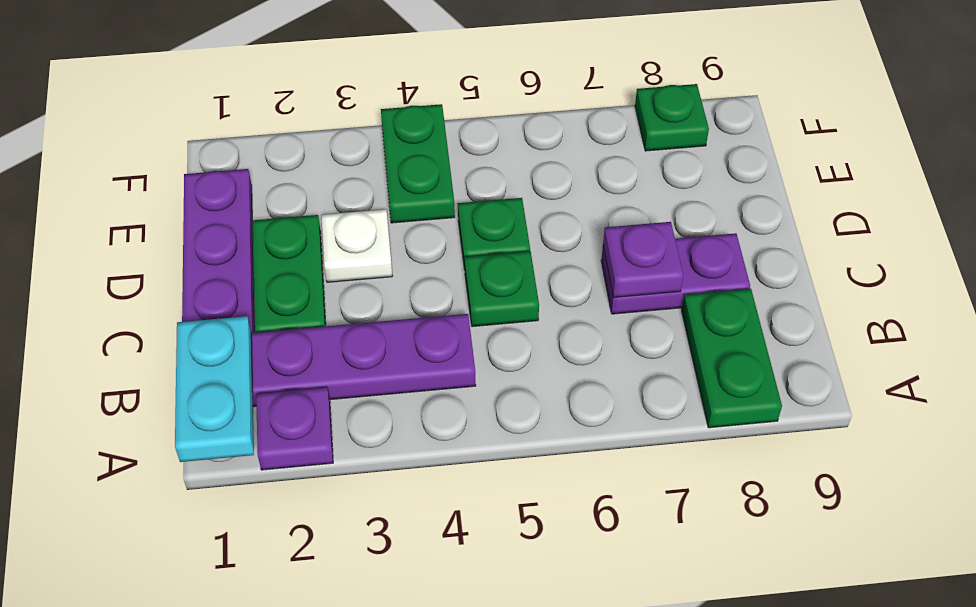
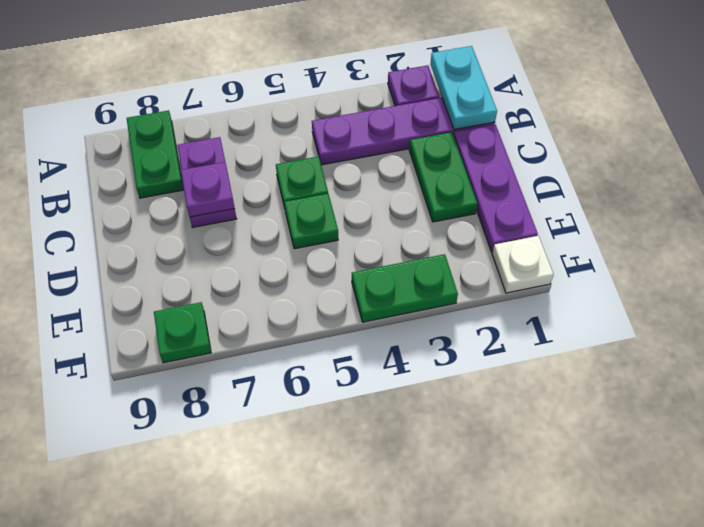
purple 1x2 plate [601,233,750,314] -> purple 1x2 plate turned to [177,137,237,227]
white 1x1 plate [321,209,392,282] -> white 1x1 plate moved to [492,236,554,293]
green 1x2 plate [381,104,455,223] -> green 1x2 plate turned to [352,254,458,322]

